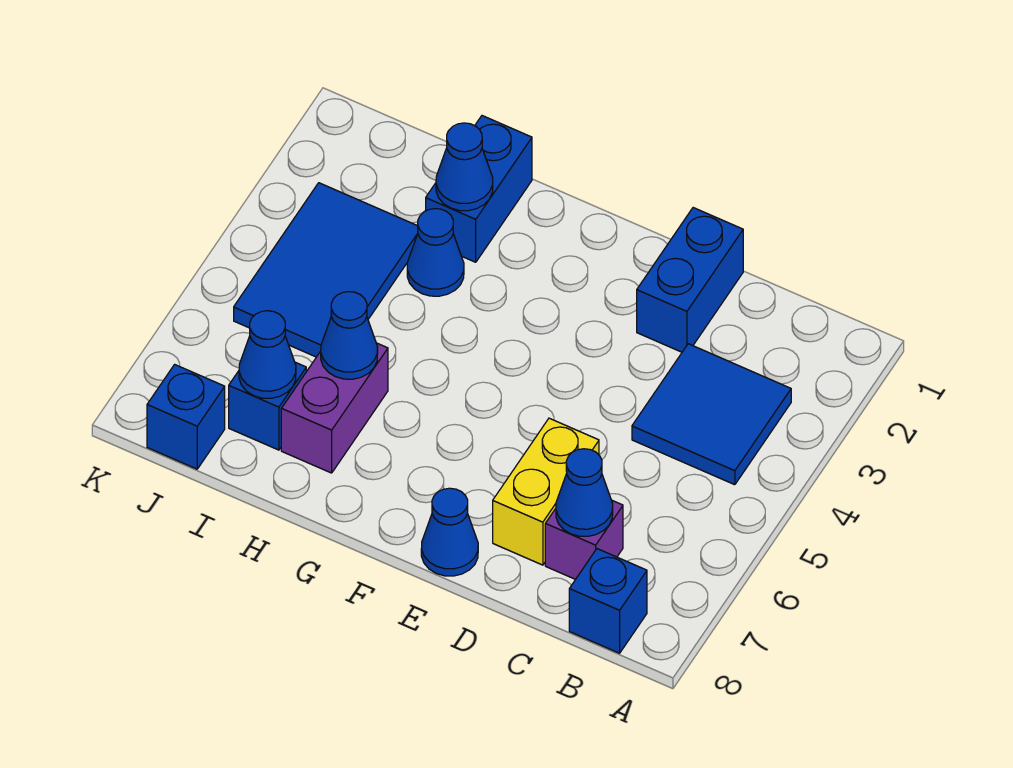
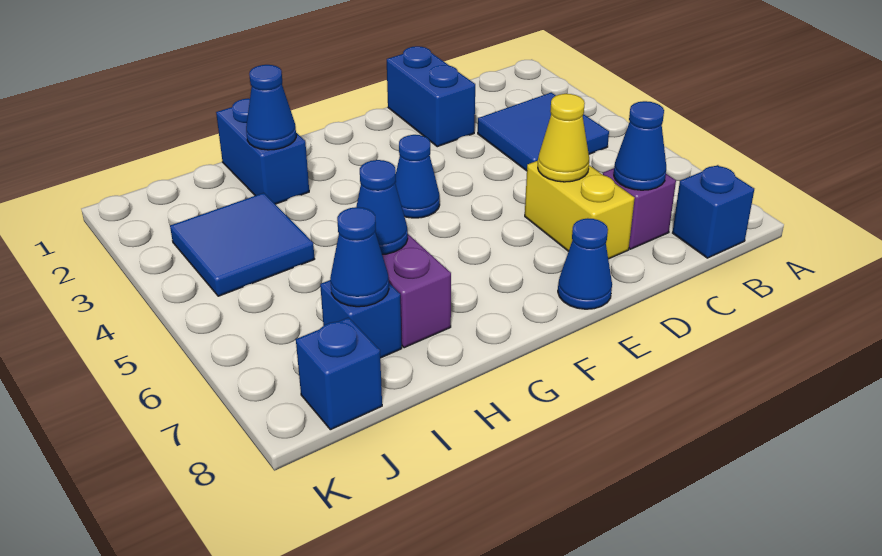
none -> yellow 1x1 cone [538,94,589,182]
blue 1x1 cone [407,209,464,296] -> blue 1x1 cone moved to [395,135,440,218]
blue 2x3 tile [234,183,418,357] -> blue 2x2 tile [170,193,314,296]

